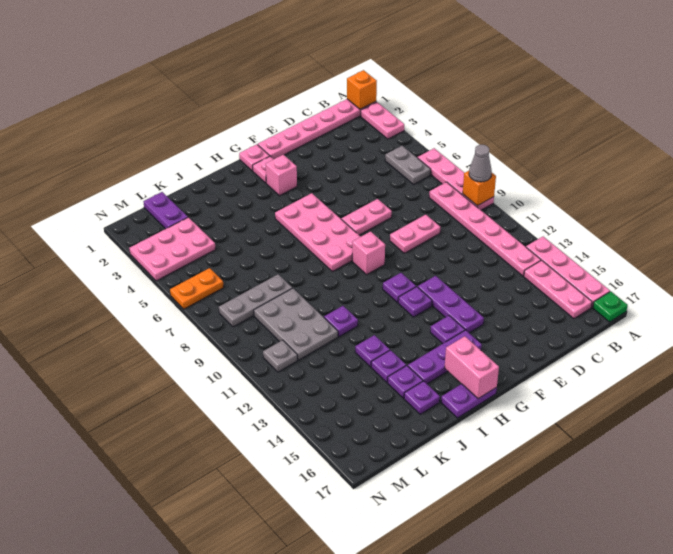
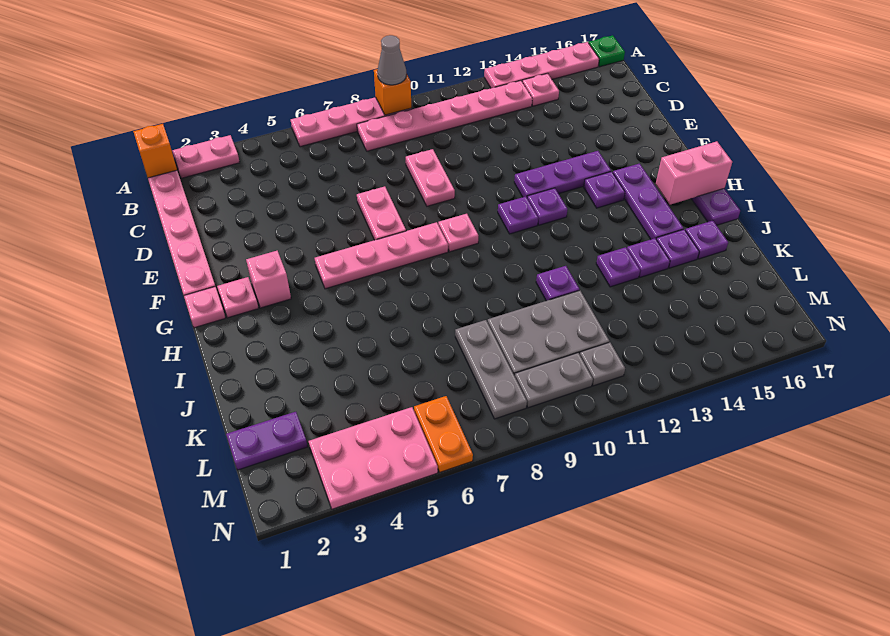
grey 1x2 plate [385,146,431,184] -> grey 1x2 plate moved to [515,353,593,408]
pink 1x3 plate [524,260,592,319] -> pink 1x1 plate [522,73,559,106]
pink 2x4 plate [275,193,361,272] -> pink 1x4 plate [315,222,448,289]
pink 1x1 brick [352,231,385,274] -> pink 1x1 plate [438,214,478,252]
pink 2x3 plate [129,217,216,281] -> pink 2x3 plate turned to [309,407,438,509]

